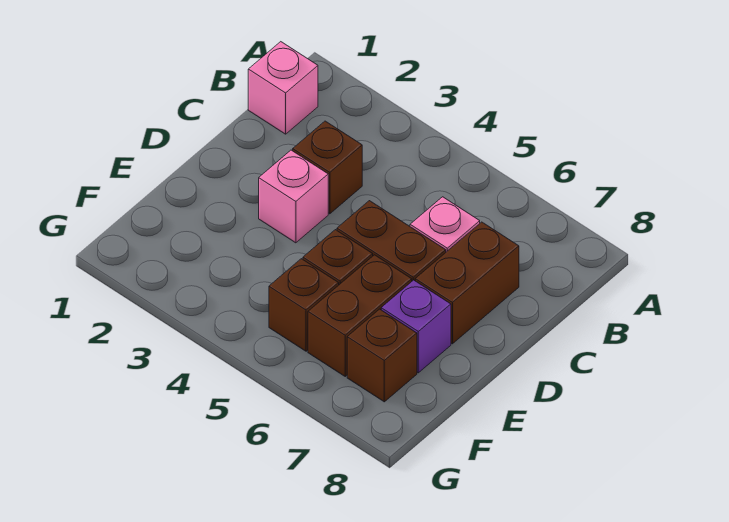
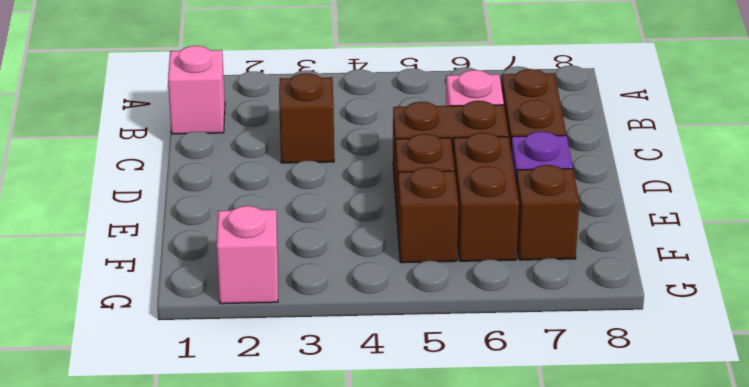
pink 1x1 brick [259,150,328,243] -> pink 1x1 brick moved to [217,206,278,304]

